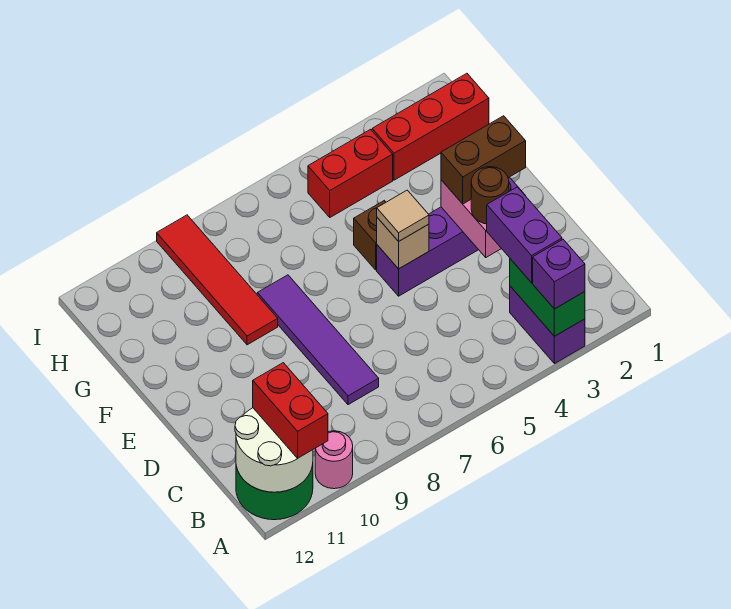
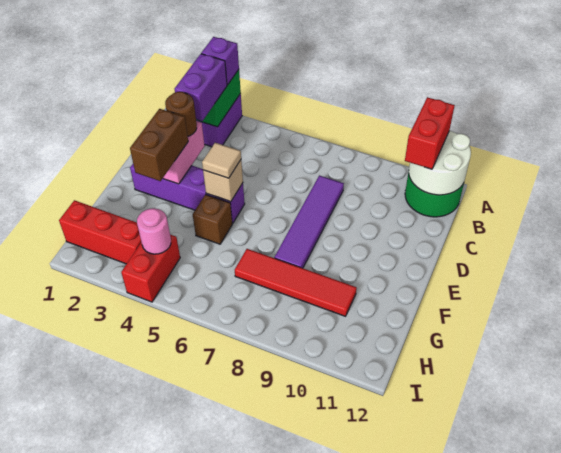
pink 1x1 round brick [315,431,353,489] -> pink 1x1 round brick moved to [137,208,171,254]
brown 1x2 brick [441,116,526,204] -> brown 1x2 brick turned to [130,109,188,181]
red 1x4 tile [157,215,278,345] -> red 1x4 tile turned to [235,249,357,316]
red 1x2 brick [308,129,393,217] -> red 1x2 brick turned to [121,235,180,302]

